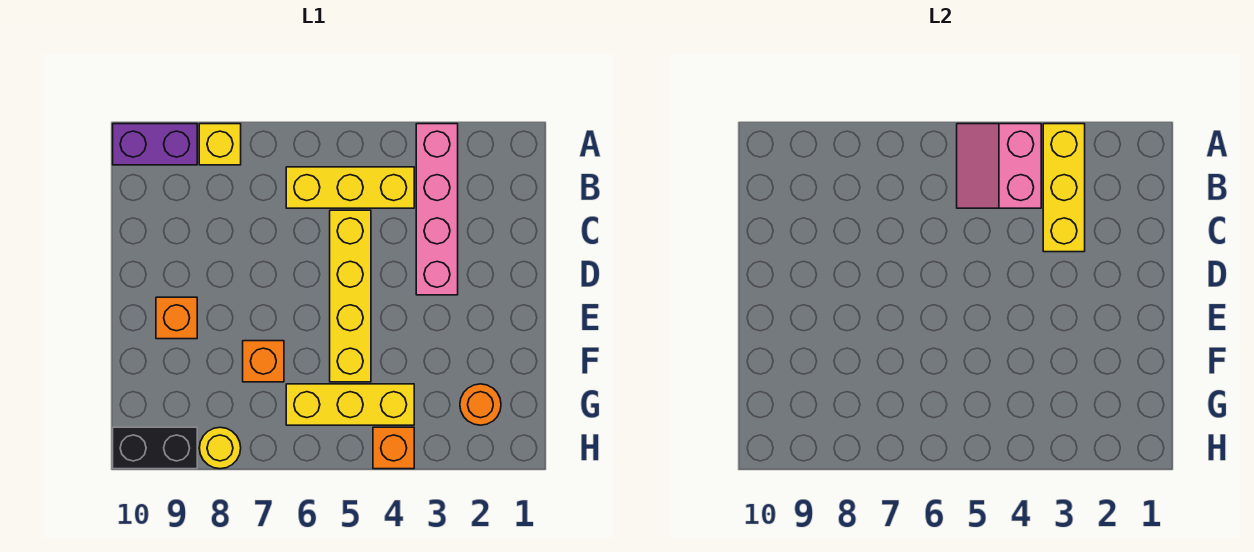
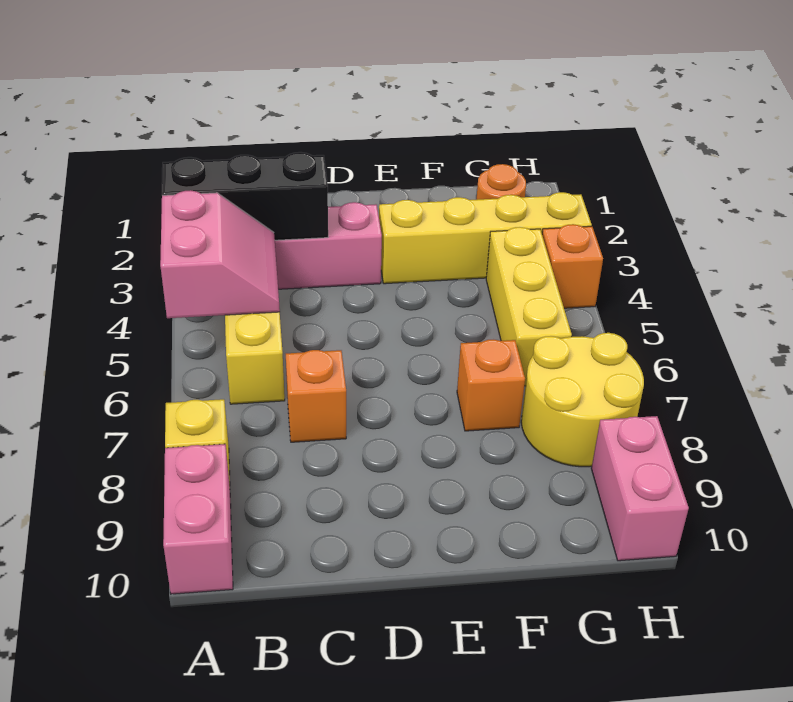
yellow 1x3 brick [1043,124,1085,252] -> black 1x3 brick [162,152,328,240]
pink 2x2 slope [957,124,1041,208] -> pink 2x2 slope turned to [160,190,280,318]
purple 1x2 brick [113,124,197,165] -> pink 1x2 brick [163,444,233,594]
yellow 1x4 brick [330,210,371,382] -> yellow 1x4 brick moved to [379,192,592,284]
orange 1x1 brick [156,297,197,339] -> orange 1x1 brick moved to [286,350,346,442]
yellow 1x1 round brick [199,427,241,469] -> yellow 2x2 round brick [521,333,644,467]
black 1x2 brick [113,427,197,469] -> pink 1x2 brick [591,416,689,561]

